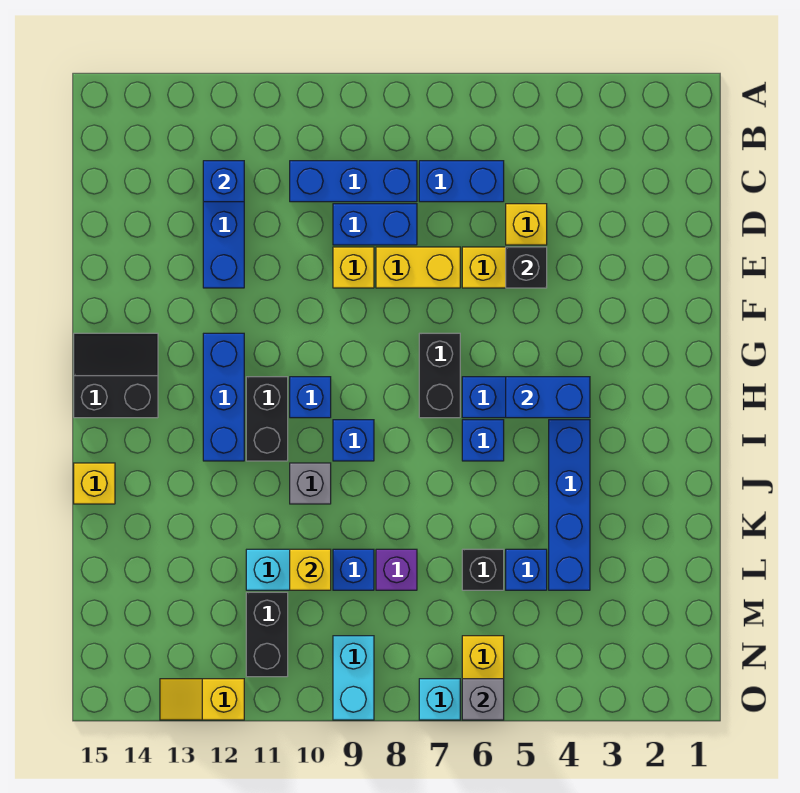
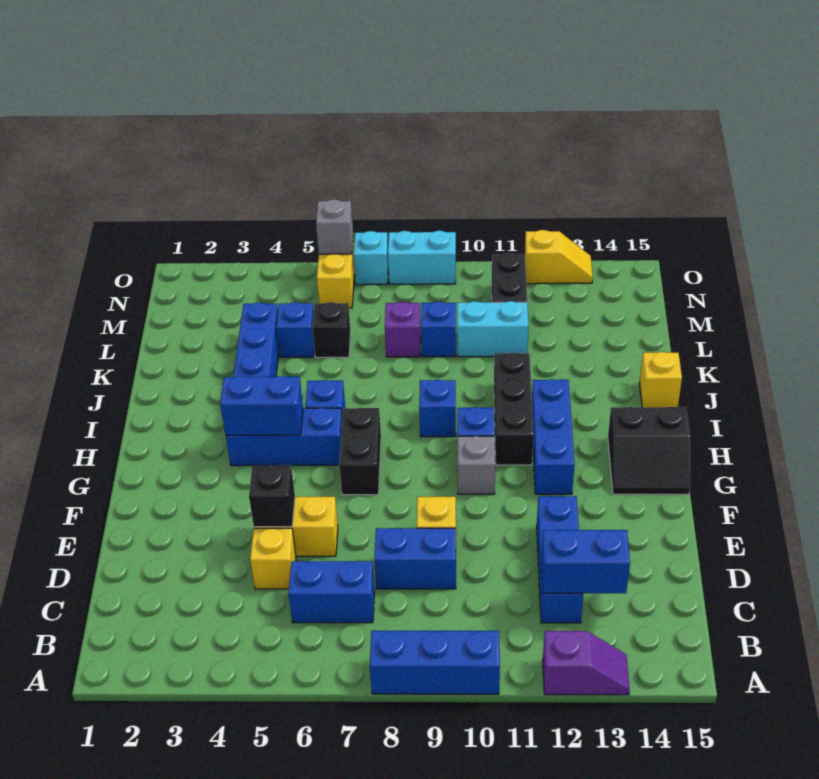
none -> purple 1x2 slope [543,631,630,695]
blue 1x3 brick [290,161,417,202] -> blue 1x3 brick moved to [370,631,500,694]
blue 1x1 brick [203,161,244,202] -> blue 1x2 brick [541,530,630,593]
yellow 1x2 brick [376,247,460,288] -> none
black 1x2 brick [246,377,288,461] -> black 1x3 brick [494,352,533,465]
grey 1x1 brick [290,463,331,504] -> grey 1x1 brick moved to [457,436,495,494]
yellow 1x1 brick [290,549,331,590] -> none
cyan 1x2 brick [333,636,374,720] -> cyan 1x2 brick turned to [388,231,456,284]

